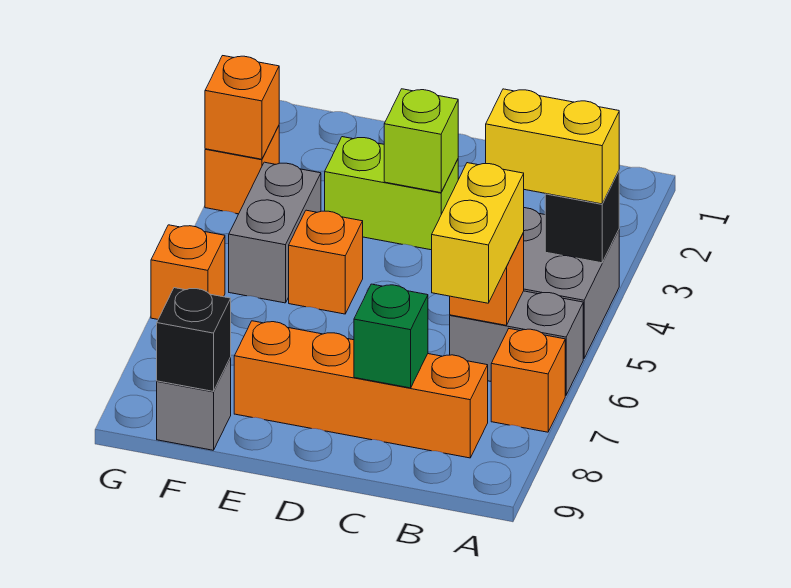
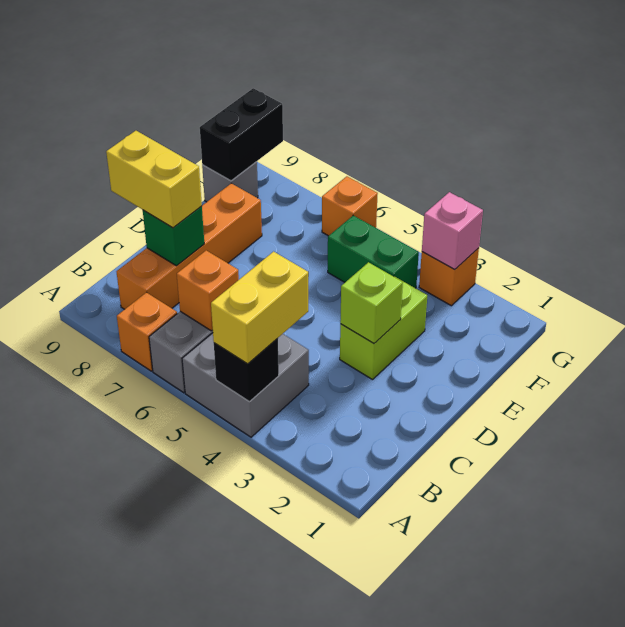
yellow 1x2 brick [432,163,524,303] -> yellow 1x2 brick moved to [106,131,202,228]
orange 1x1 brick [289,210,363,314] -> none
grey 1x2 brick [229,162,321,303] -> green 1x2 brick [328,215,419,288]
black 1x1 brick [157,288,231,391] -> black 1x2 brick [200,88,283,181]
orange 1x1 brick [205,56,279,159] -> pink 1x1 brick [422,192,483,269]

